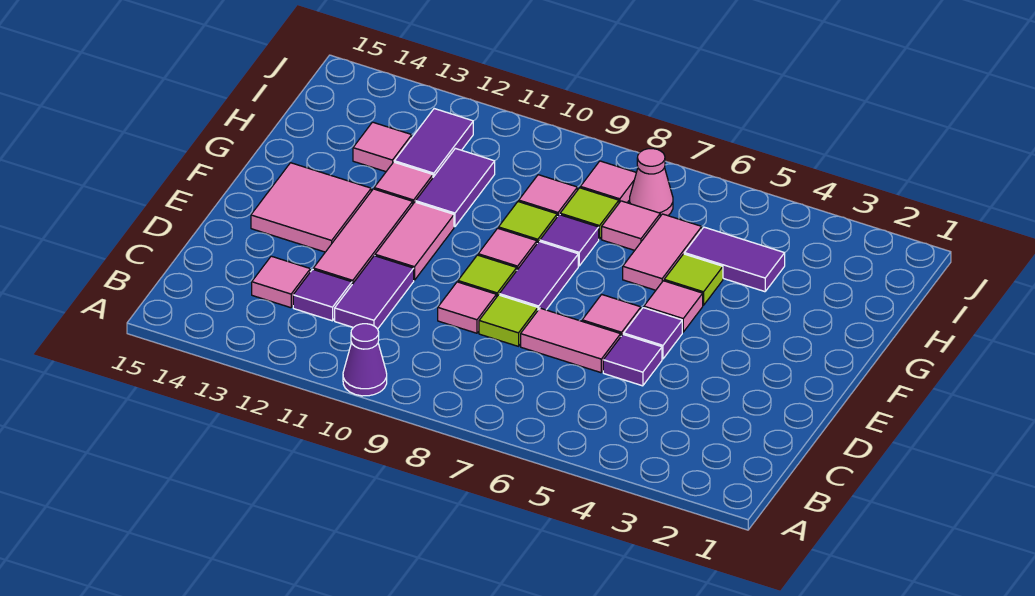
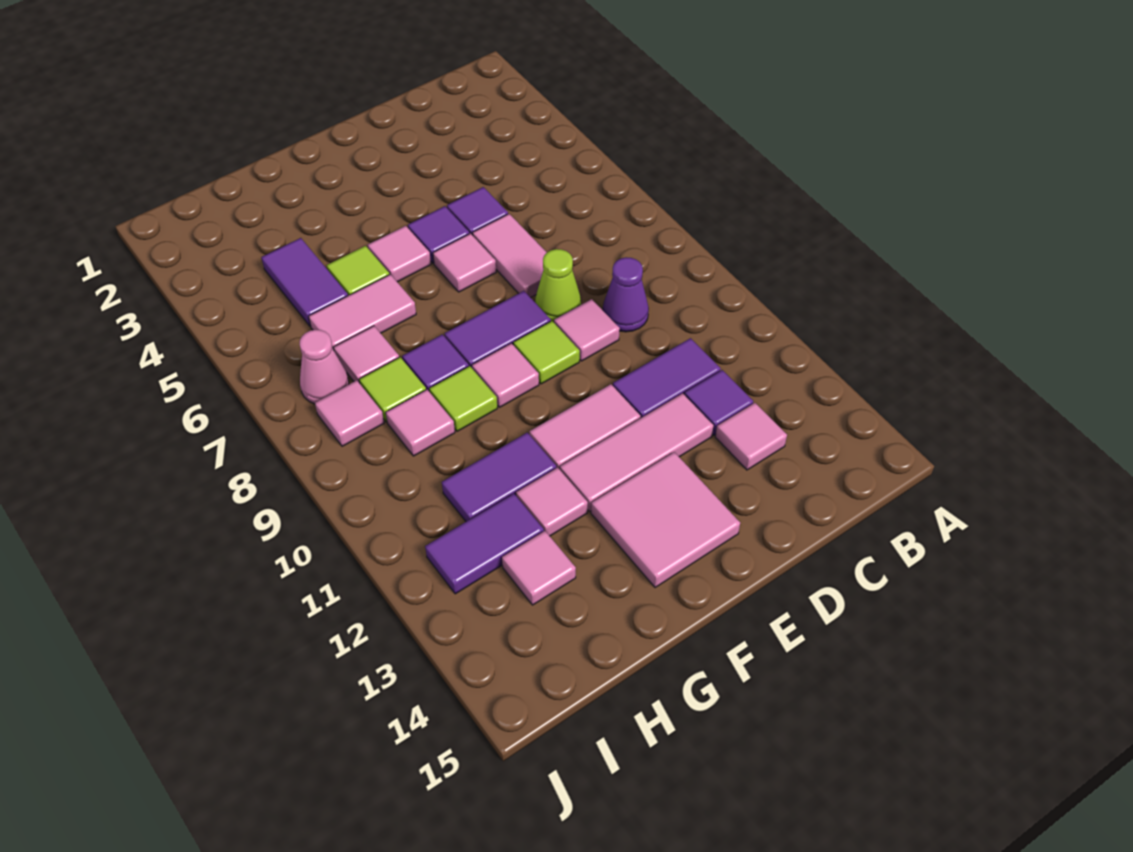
purple 1x1 cone [343,324,387,396] -> purple 1x1 cone moved to [603,257,649,332]
lime 1x1 tile [479,295,538,346] -> lime 1x1 cone [535,249,581,322]

